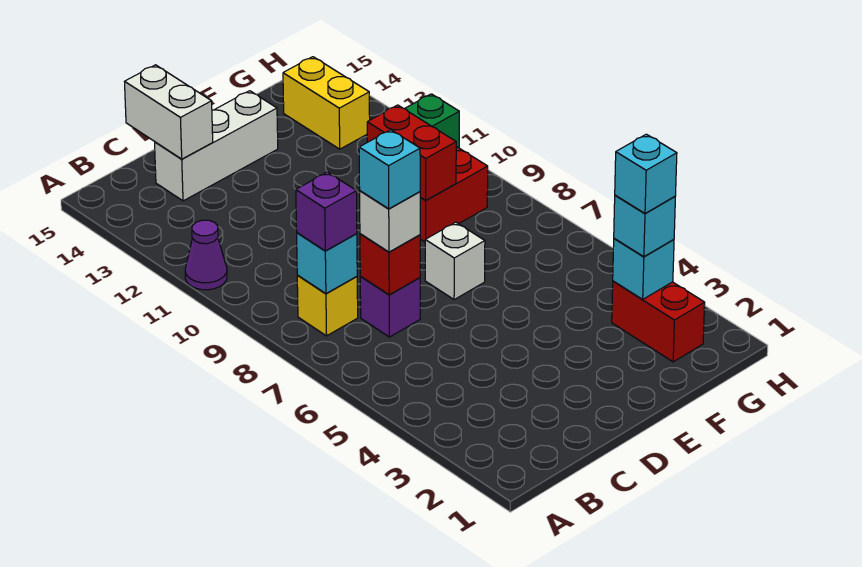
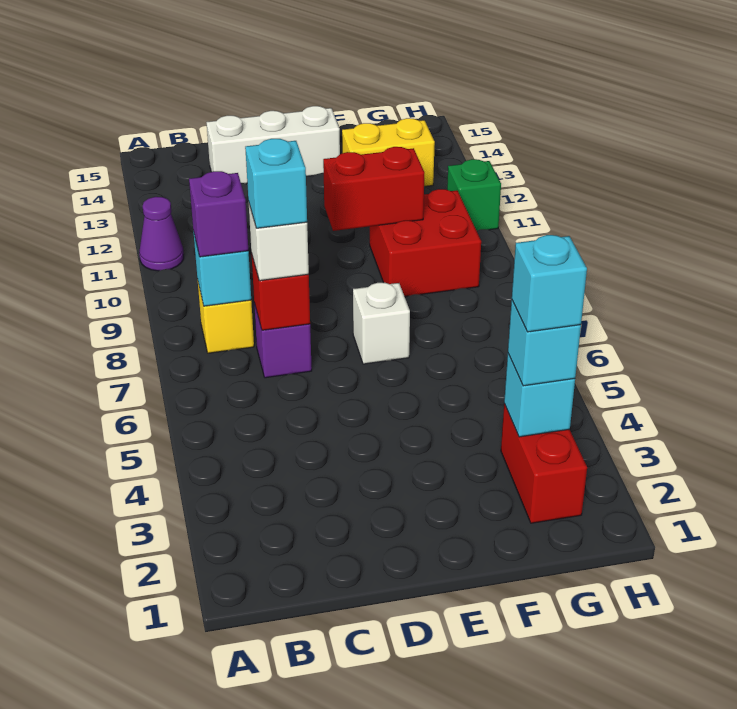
white 1x2 brick [125,65,213,159] -> none
red 1x2 brick [367,105,456,200] -> red 1x2 brick turned to [323,147,425,231]
yellow 1x2 brick [283,57,370,149] -> yellow 1x2 brick turned to [342,118,435,187]

